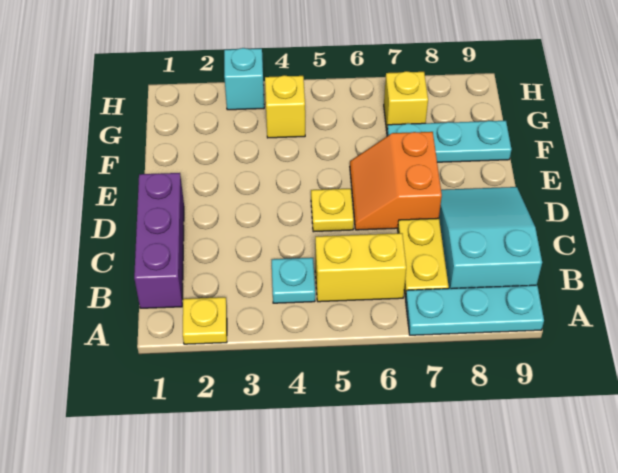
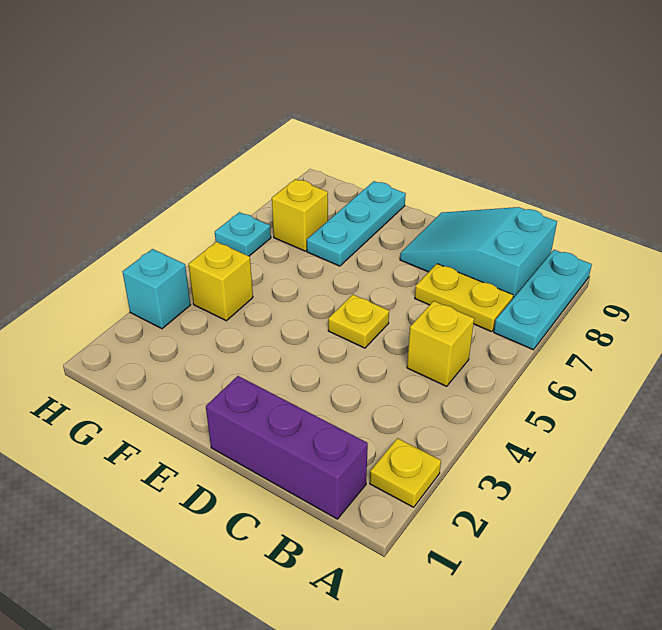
cyan 1x1 plate [272,258,315,303] -> cyan 1x1 plate moved to [215,212,271,256]
yellow 1x2 brick [315,233,406,302] -> yellow 1x1 brick [407,301,474,386]
orange 2x2 slope [350,132,442,230] -> none

